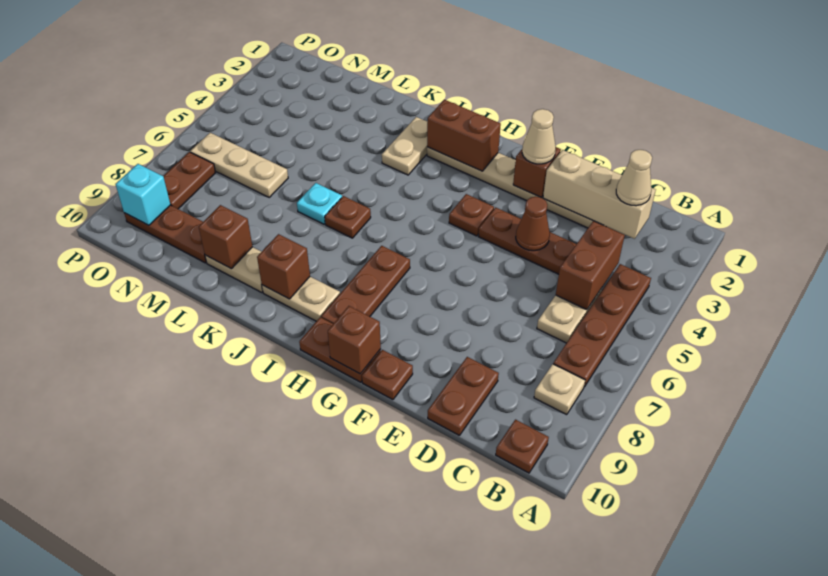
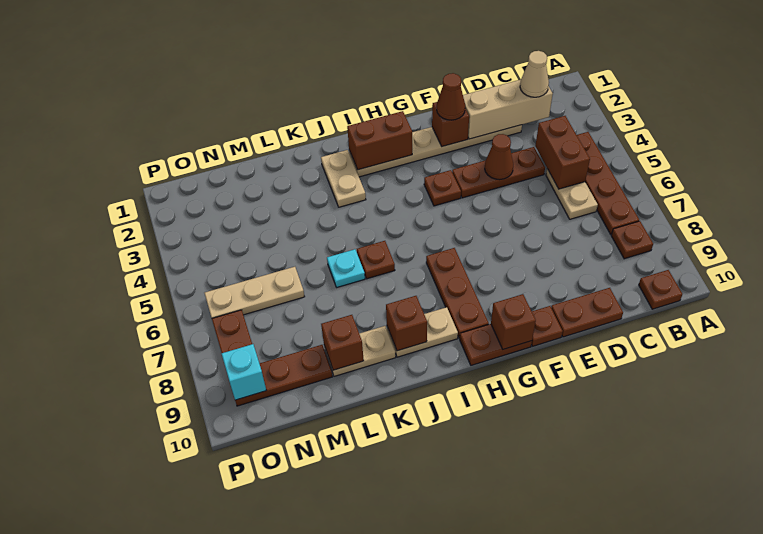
tan 1x1 plate [534,364,585,415] -> brown 1x1 plate [611,221,653,259]
brown 1x2 plate [428,357,499,436] -> brown 1x2 plate turned to [551,288,623,337]
tan 1x1 cone [522,109,556,164] -> brown 1x1 cone [437,73,465,120]

